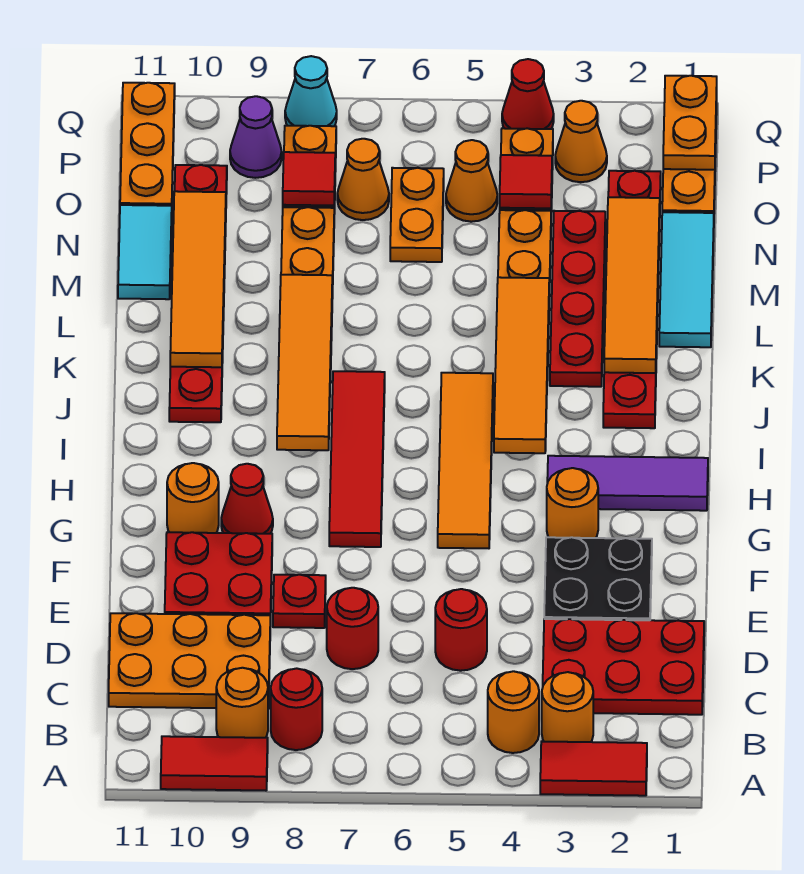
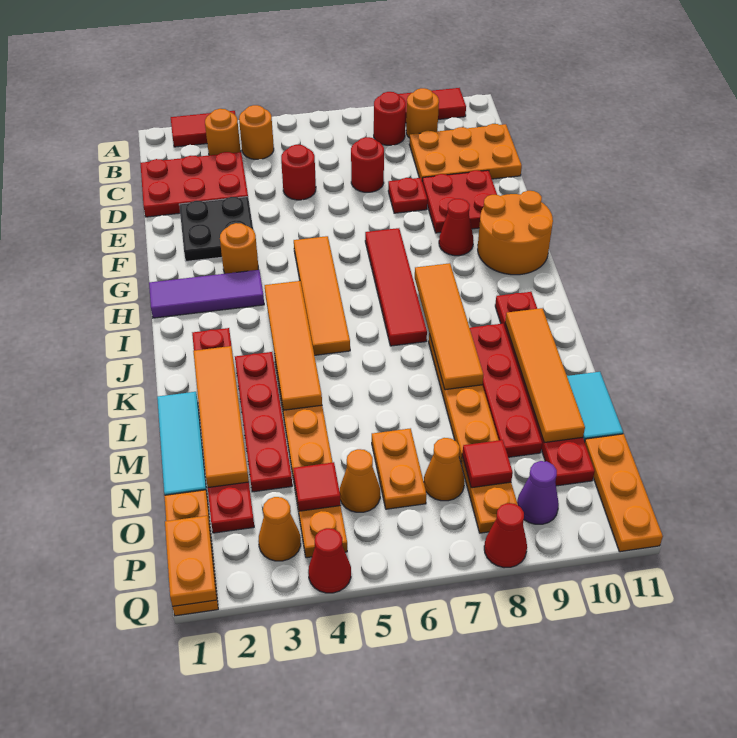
orange 1x1 round brick [167,463,219,533] -> orange 2x2 round brick [478,191,553,275]
none -> red 1x4 plate [470,324,542,457]
cyan 1x1 cone [285,56,337,126] -> red 1x1 cone [484,503,527,568]

